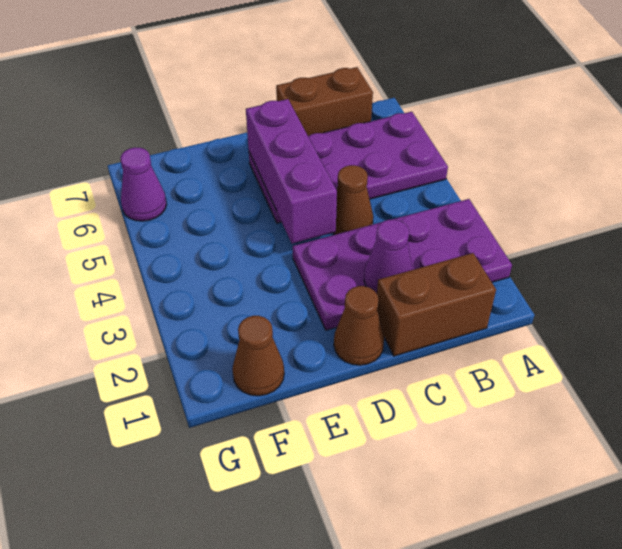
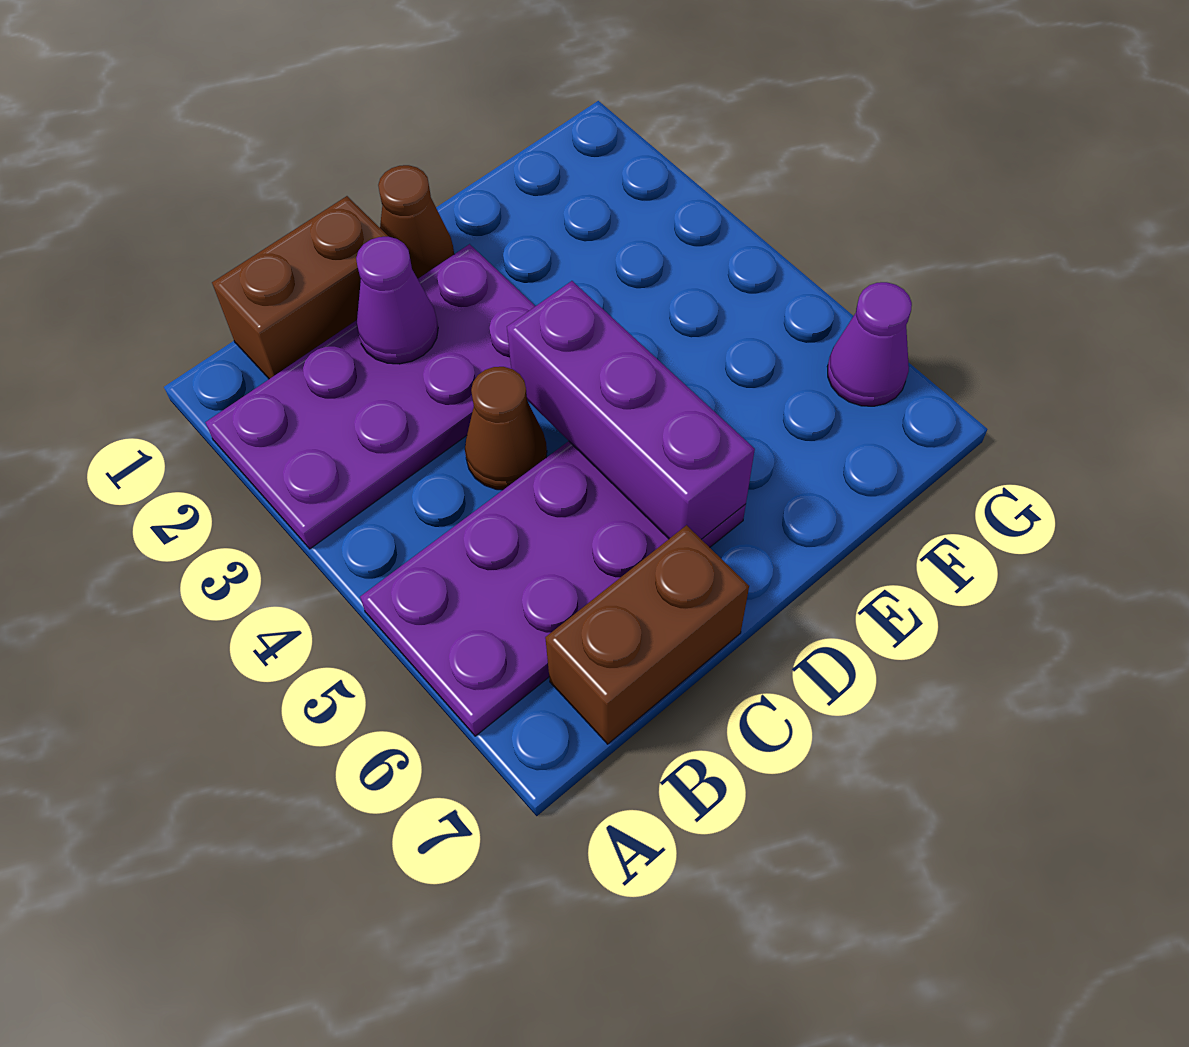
brown 1x1 cone [232,316,284,396] -> none

